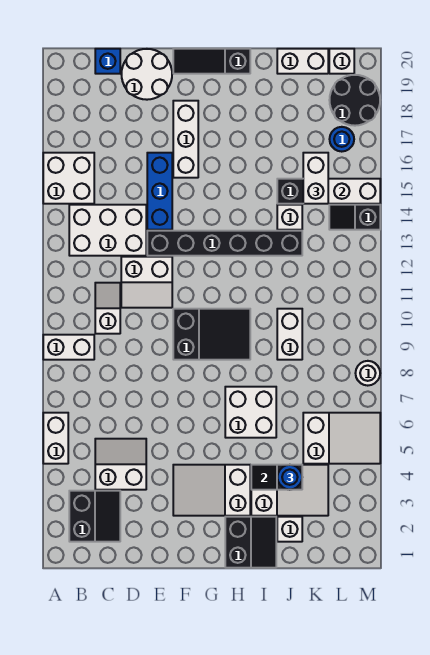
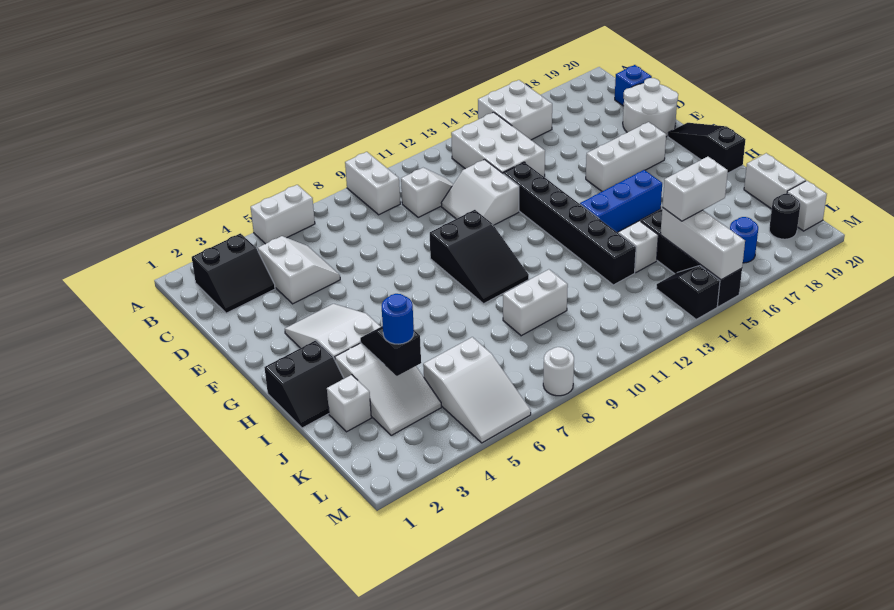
blue 1x3 brick [147,153,172,230] -> blue 1x3 brick moved to [580,170,662,232]
white 2x2 brick [225,387,276,438] -> none
black 2x2 round brick [329,75,380,126] -> black 1x1 round brick [769,194,800,239]

